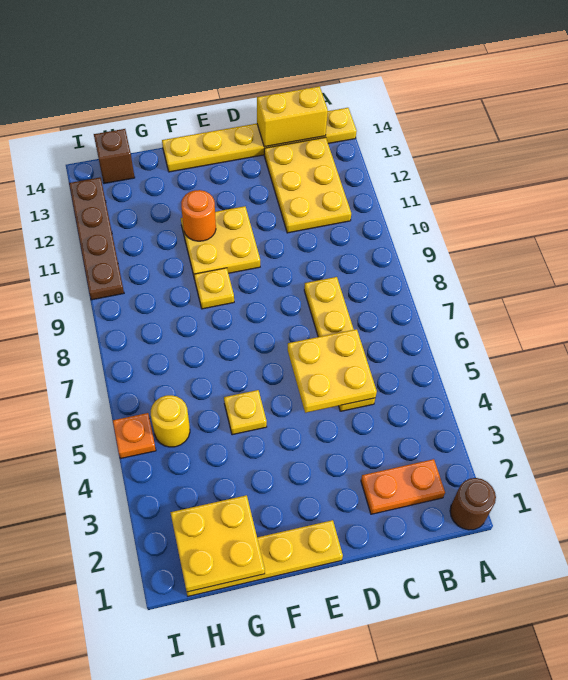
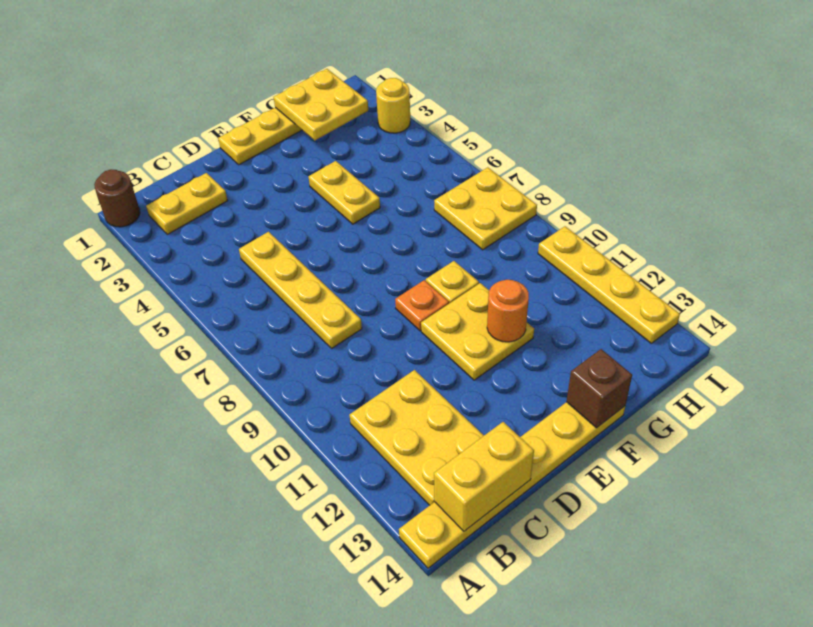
orange 1x2 plate [361,459,445,514] -> yellow 1x2 plate [146,173,228,234]
yellow 2x2 plate [288,329,377,413] -> yellow 2x2 plate moved to [434,167,537,250]
yellow 1x1 plate [224,390,267,435] -> yellow 1x2 plate [309,161,380,224]
yellow 1x1 round brick [151,395,190,447] -> yellow 1x1 round brick moved to [376,78,410,133]
brown 1x1 brick [94,129,135,184] -> brown 1x1 brick moved to [566,349,632,428]
orange 1x1 plate [113,413,156,458] -> orange 1x1 plate moved to [395,280,449,331]
brown 1x4 plate [69,177,124,300] -> yellow 1x4 plate [538,226,680,343]

